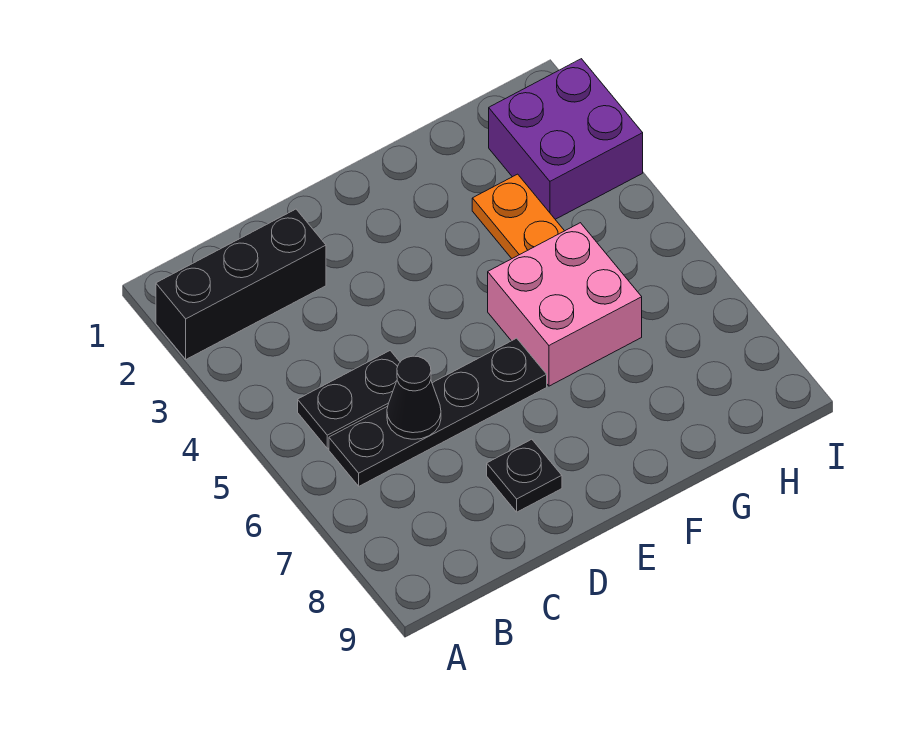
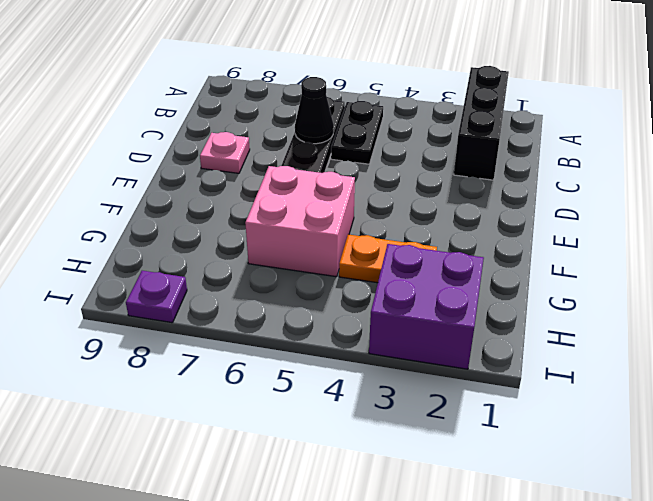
black 1x1 plate [487,439,562,512] -> pink 1x1 plate [200,132,250,173]
none -> purple 1x1 plate [126,271,187,323]

